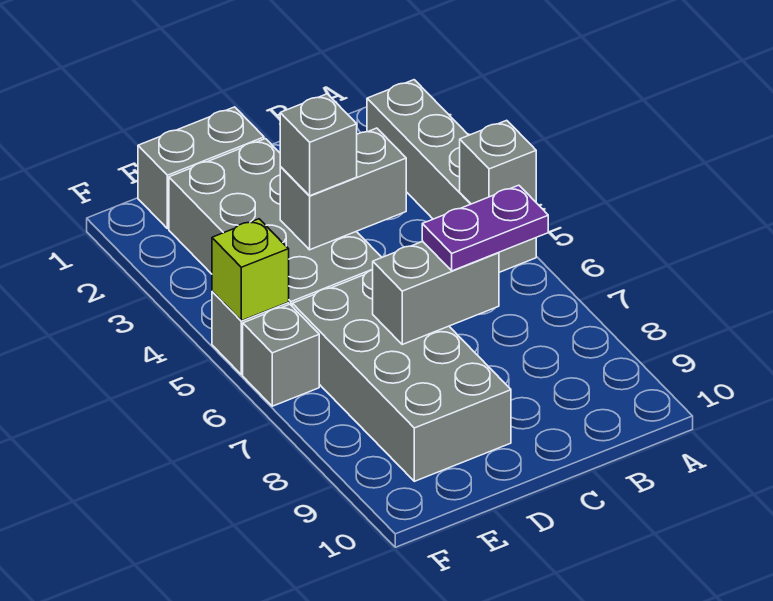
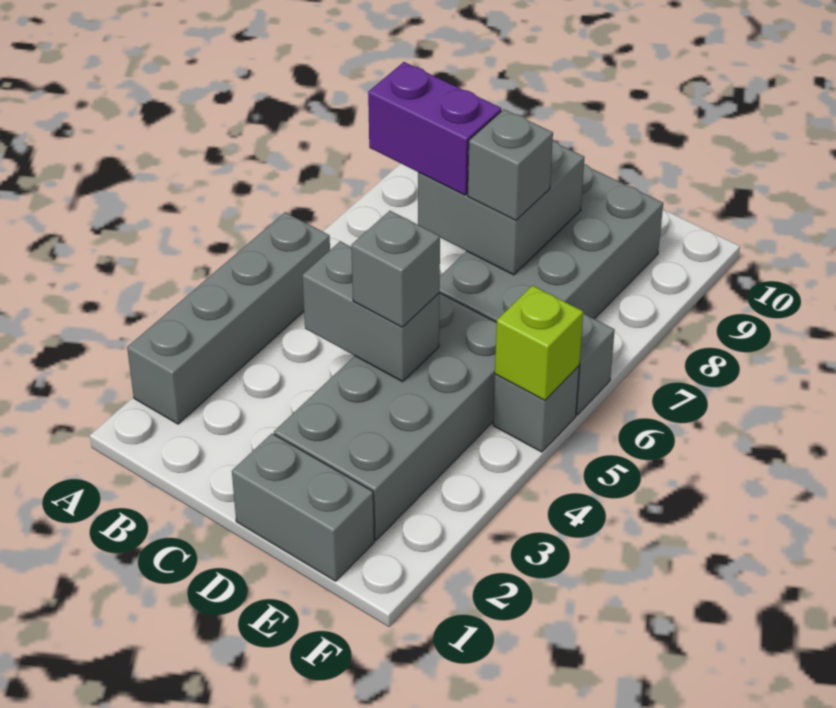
grey 1x1 brick [460,120,536,204] -> grey 1x1 brick moved to [468,109,553,220]
purple 1x2 plate [422,185,548,271] -> purple 1x2 brick [368,62,501,195]
grey 1x2 brick [373,241,499,344] -> grey 2x2 brick [418,141,584,275]

